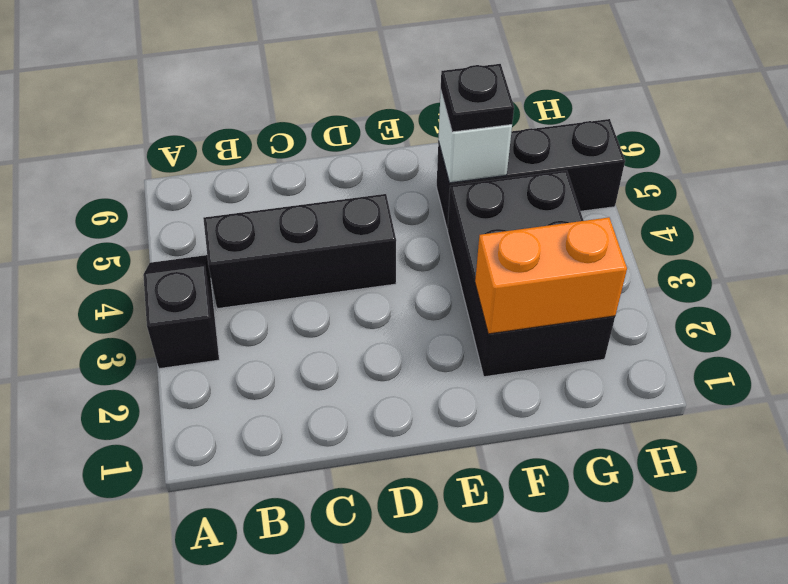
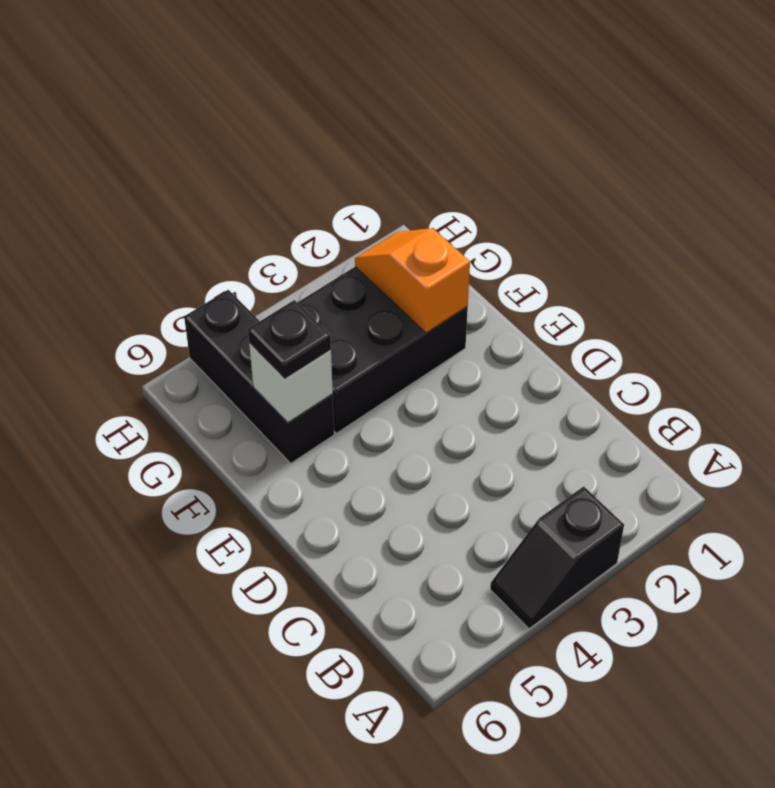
black 1x3 brick [203,194,396,309] -> none
orange 1x2 brick [475,217,627,334] -> orange 1x2 slope [355,228,470,333]

